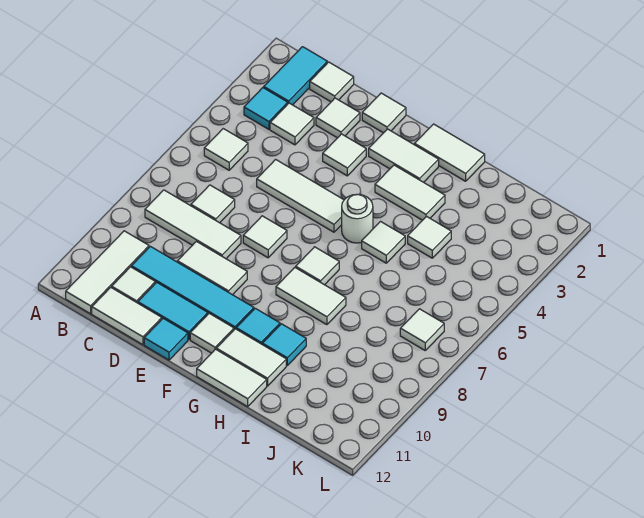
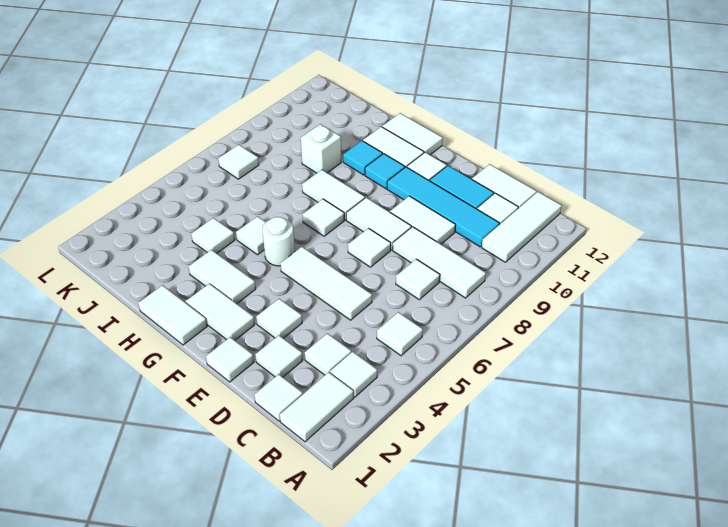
cyan 1x2 tile [264,47,327,105] -> white 1x2 tile [280,372,354,442]
cyan 1x1 tile [244,88,288,129] -> white 1x1 tile [330,352,377,397]
none -> white 1x2 tile [346,198,411,250]
cyan 1x1 tile [144,318,188,360] -> none
none -> white 1x1 brick [301,124,341,173]

